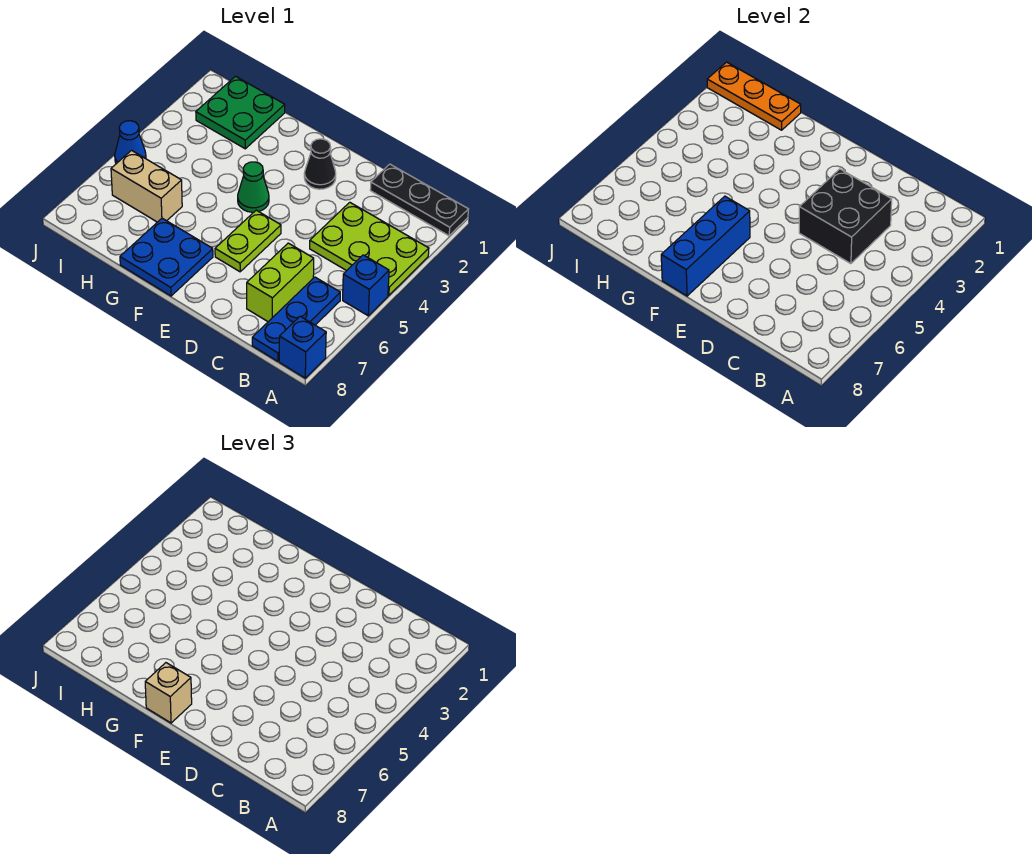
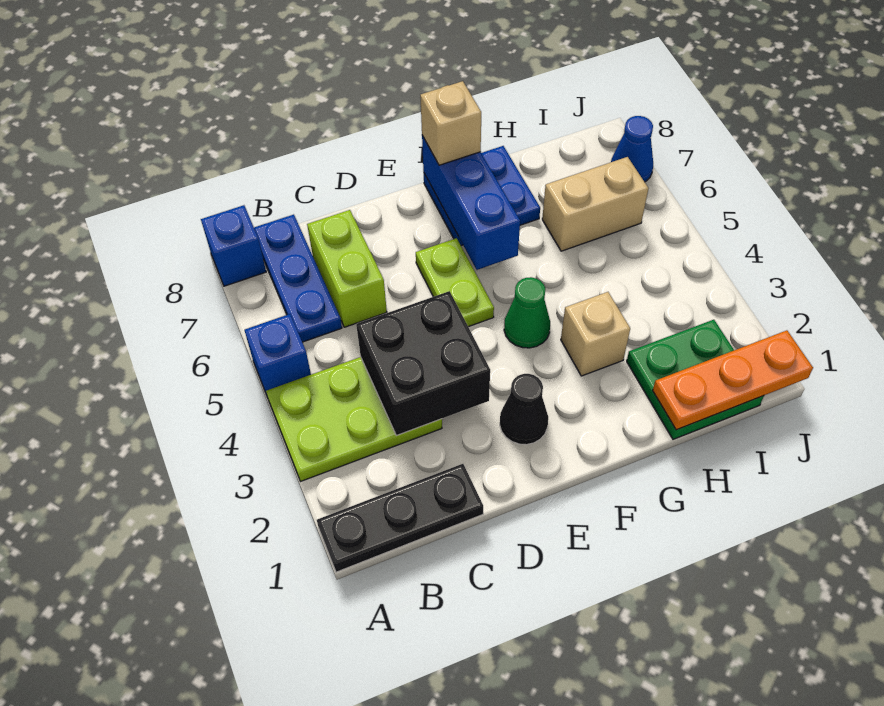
none -> tan 1x1 brick [561,292,630,376]
blue 1x1 cone [115,121,146,164] -> blue 1x1 cone moved to [611,116,653,182]

